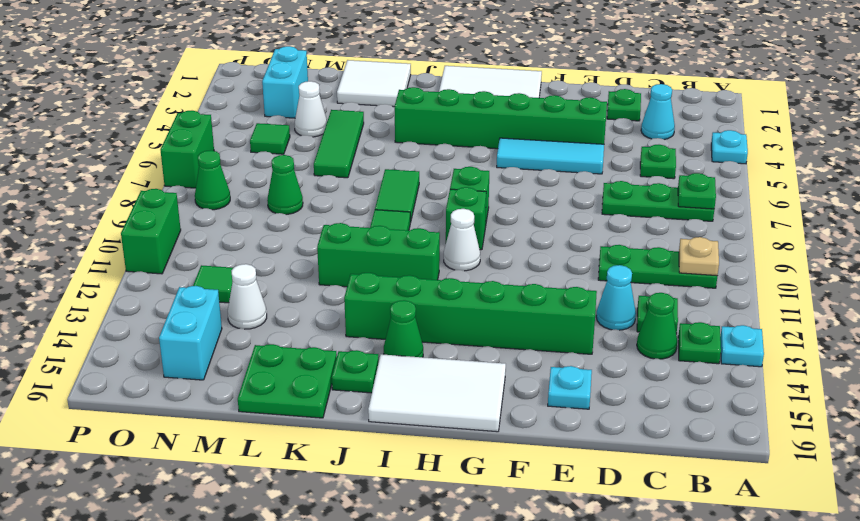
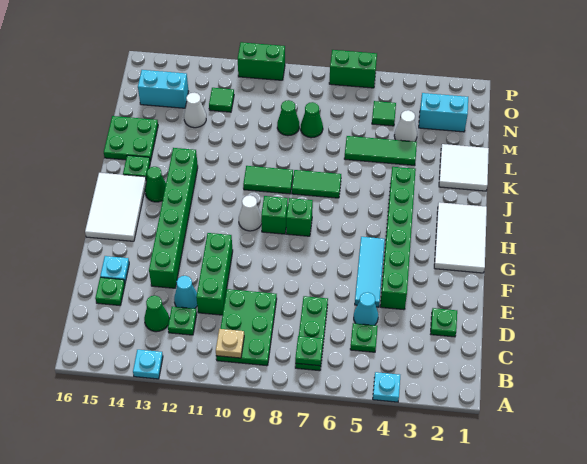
green 1x3 plate [598,245,717,288] -> green 2x3 plate [216,289,277,366]
green 1x1 plate [678,322,721,364] -> green 1x1 plate moved to [95,277,125,305]
cyan 1x1 cone [641,84,675,140] -> cyan 1x1 cone moved to [354,293,378,325]
green 1x3 brick [317,223,440,287] -> green 1x3 brick moved to [196,233,233,315]
green 1x1 cone [195,150,230,210] -> green 1x1 cone moved to [277,100,299,136]

